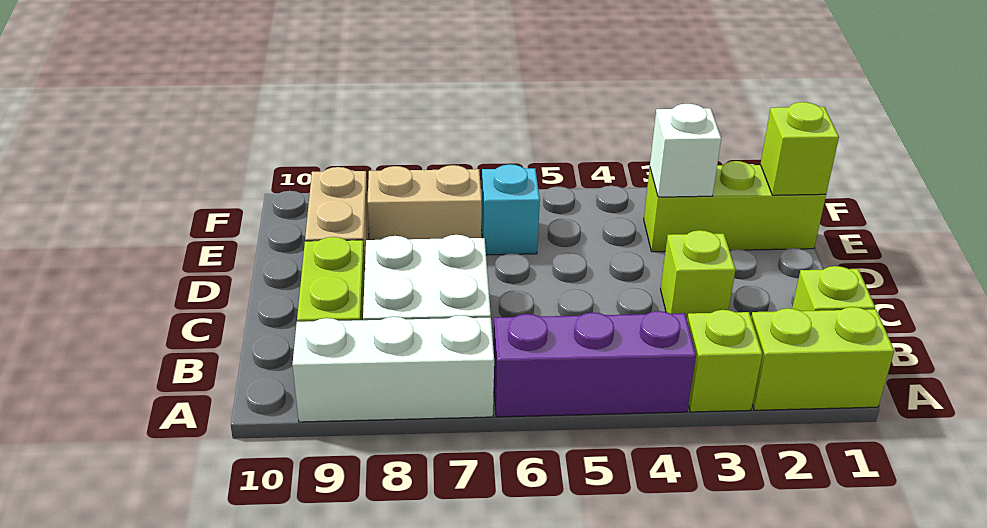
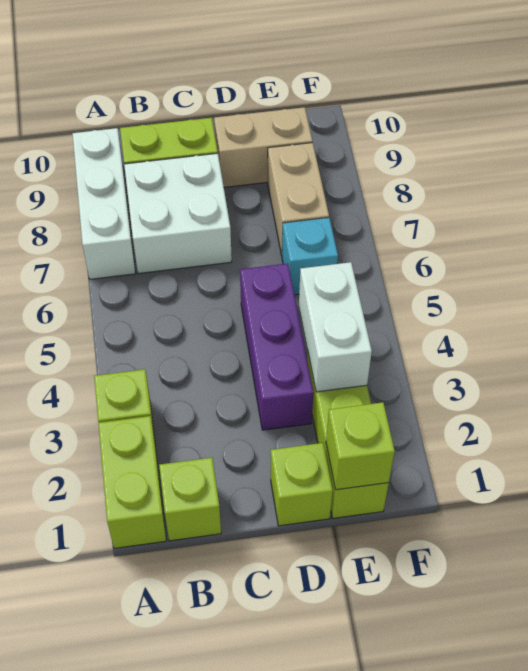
purple 1x3 brick [493,311,696,417] -> purple 1x3 brick moved to [240,264,313,430]
lime 1x1 brick [661,230,736,318] -> lime 1x1 brick moved to [271,443,333,526]
white 1x1 brick [650,104,721,197] -> white 1x2 brick [299,262,372,392]

